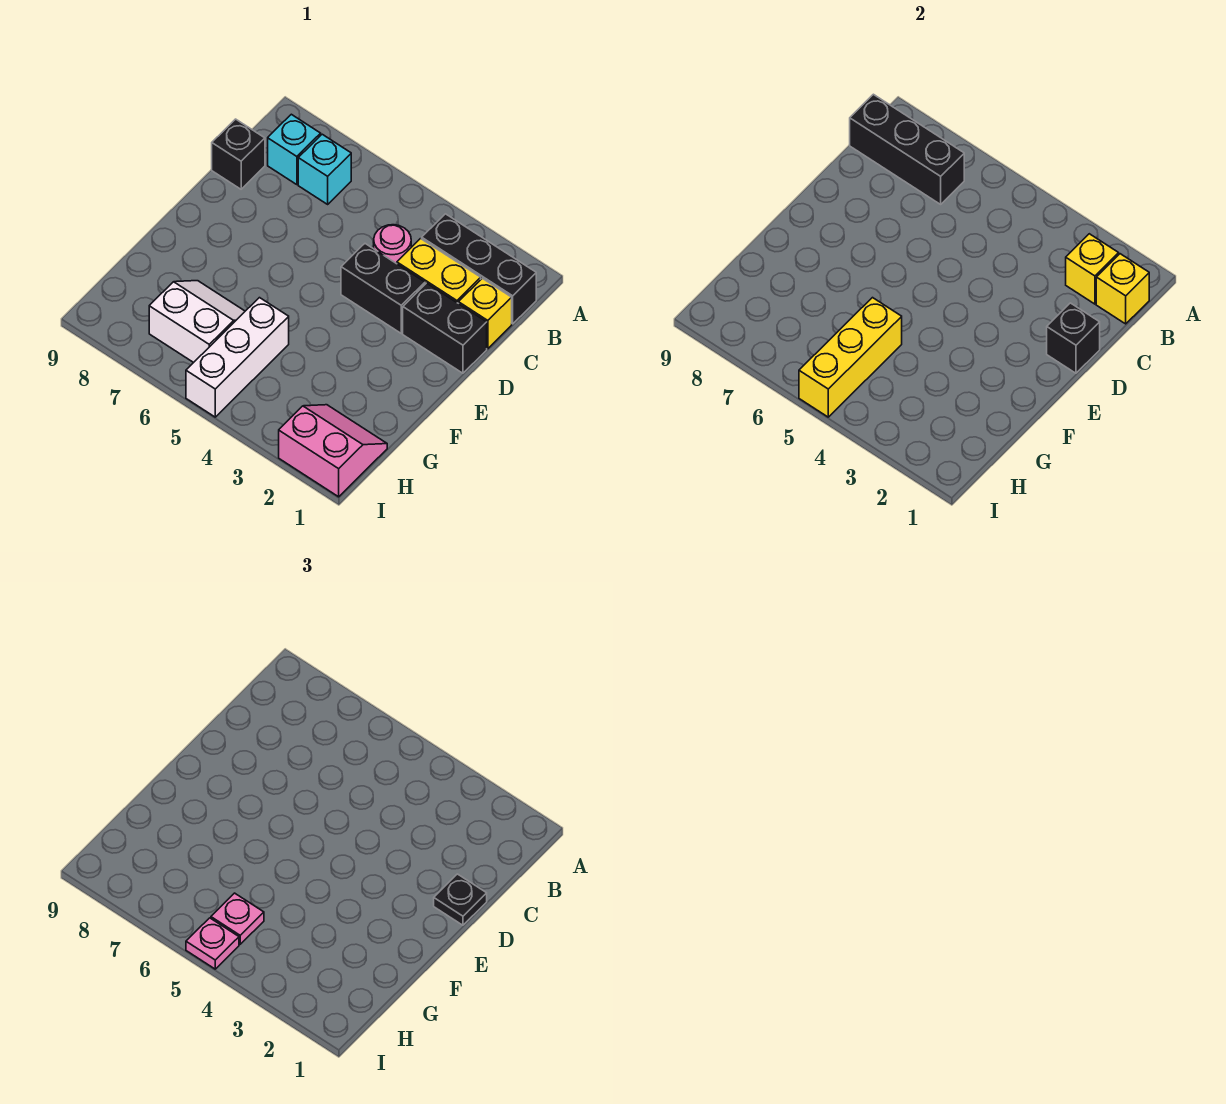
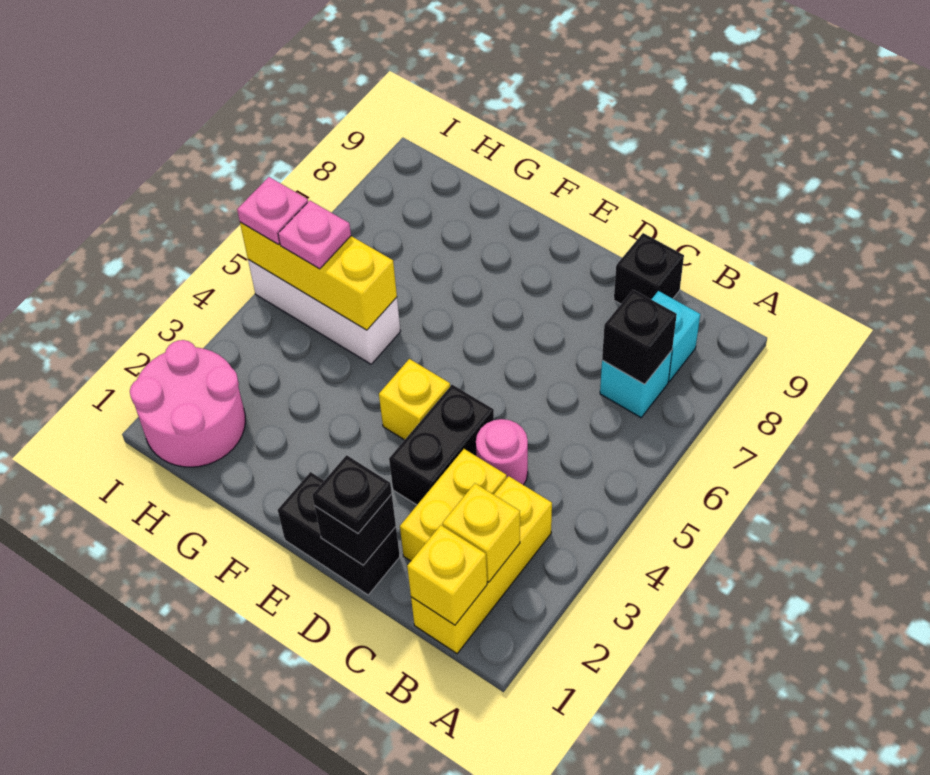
black 1x3 brick [422,214,536,324] -> yellow 1x3 brick [411,476,552,653]
black 1x3 brick [850,94,964,204] -> black 1x1 brick [602,290,677,384]
yellow 1x1 brick [459,278,512,349] -> yellow 1x1 brick moved to [379,359,450,440]
black 1x2 brick [403,283,487,373] -> black 1x2 brick turned to [278,472,400,595]
white 2x2 slope [149,281,245,363] -> none
pink 2x2 slope [279,405,387,497] -> pink 2x2 round brick [130,340,245,467]

